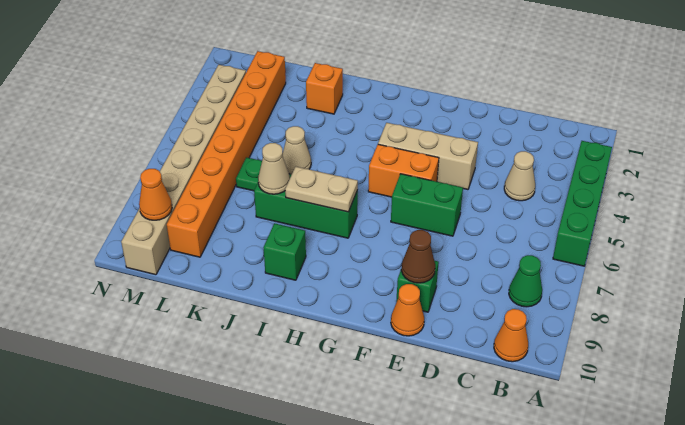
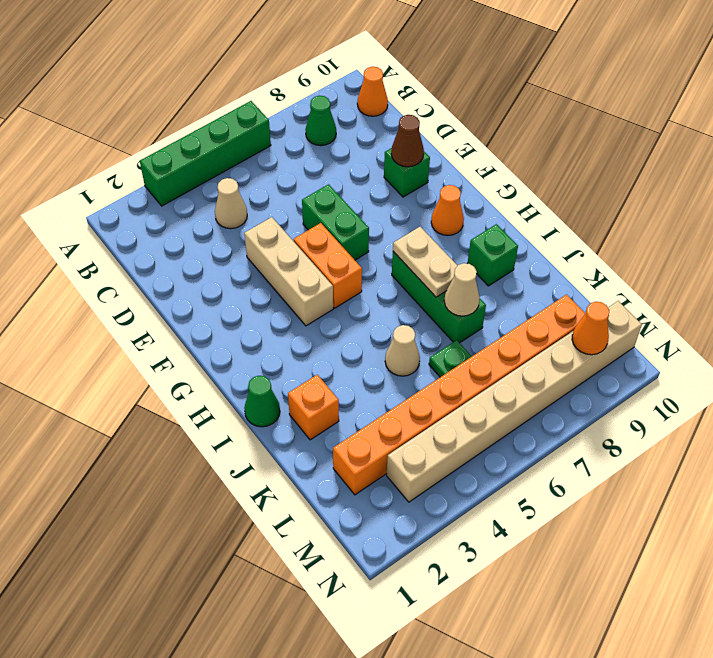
orange 1x1 cone [391,284,424,336] -> orange 1x1 cone moved to [431,185,464,235]
none -> green 1x1 cone [244,376,280,427]

